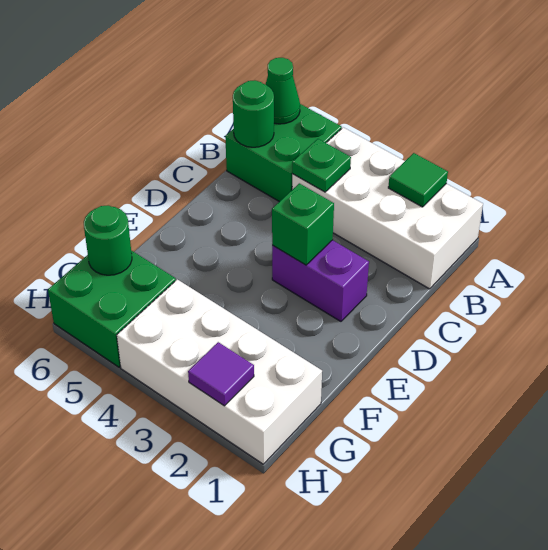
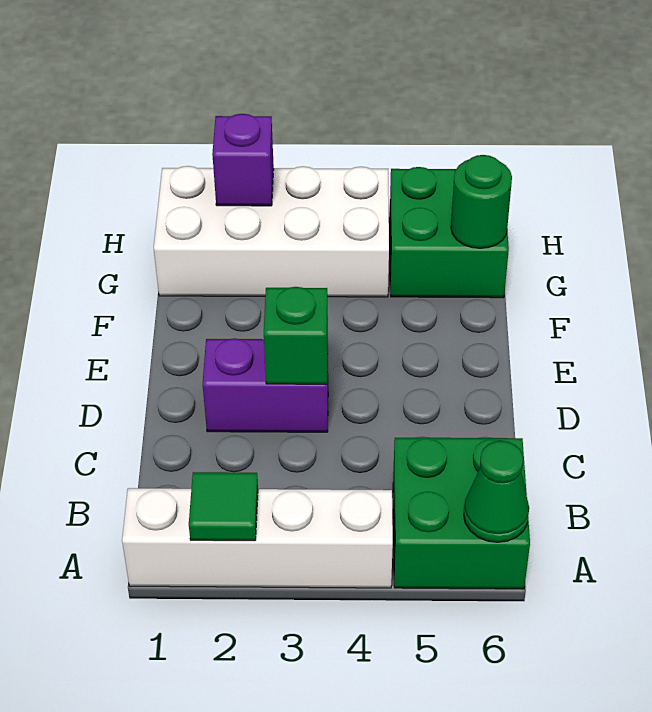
white 2x4 brick [292,127,483,289] -> white 1x4 brick [122,488,393,588]
green 1x1 plate [292,139,351,192] -> none
green 1x1 round brick [233,80,274,147] -> none
purple 1x1 tile [188,342,254,406] -> purple 1x1 brick [212,114,274,206]

